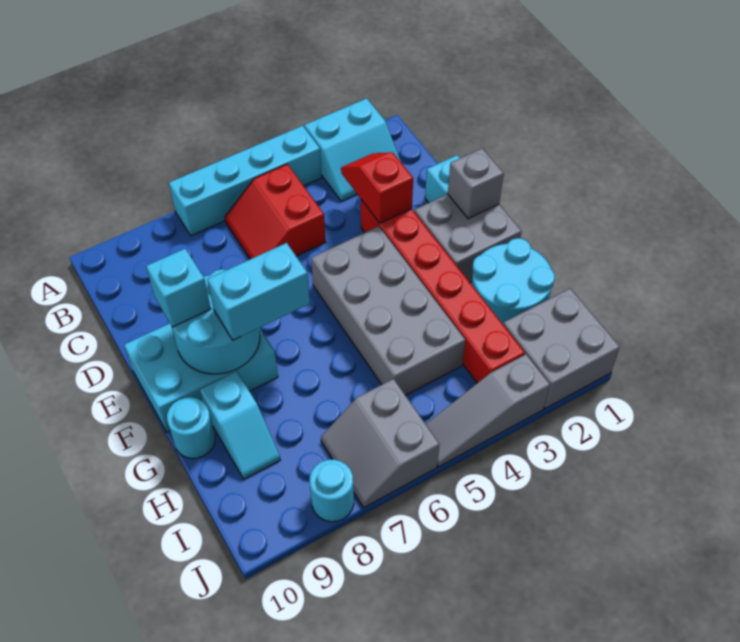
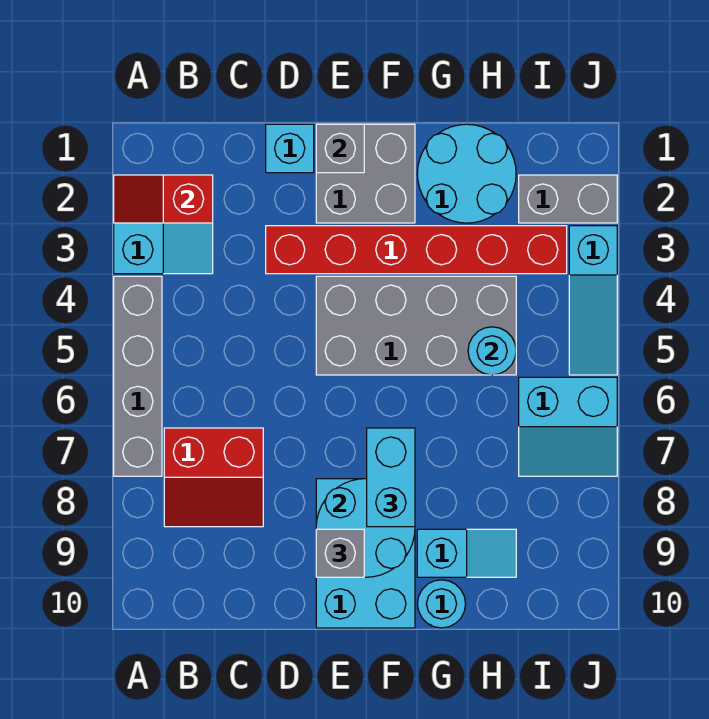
cyan 1x4 brick [169,126,322,236] -> grey 1x4 brick [114,276,162,476]
red 2x2 slope [225,164,326,259] -> red 2x2 slope moved to [164,428,263,527]
red 1x2 slope [341,152,413,223] -> red 1x2 slope moved to [114,175,213,223]
cyan 1x1 brick [146,249,211,327] -> grey 1x1 brick [316,529,364,577]
grey 2x2 brick [503,288,620,409] -> grey 1x2 brick [519,175,617,223]
grey 2x2 slope [321,379,439,508] -> cyan 2x2 slope [519,377,617,476]
grey 1x3 slope [426,354,550,467] -> cyan 1x3 slope [569,226,617,375]
cyan 1x1 round brick [310,459,354,522] -> cyan 1x1 round brick moved to [468,327,516,375]

